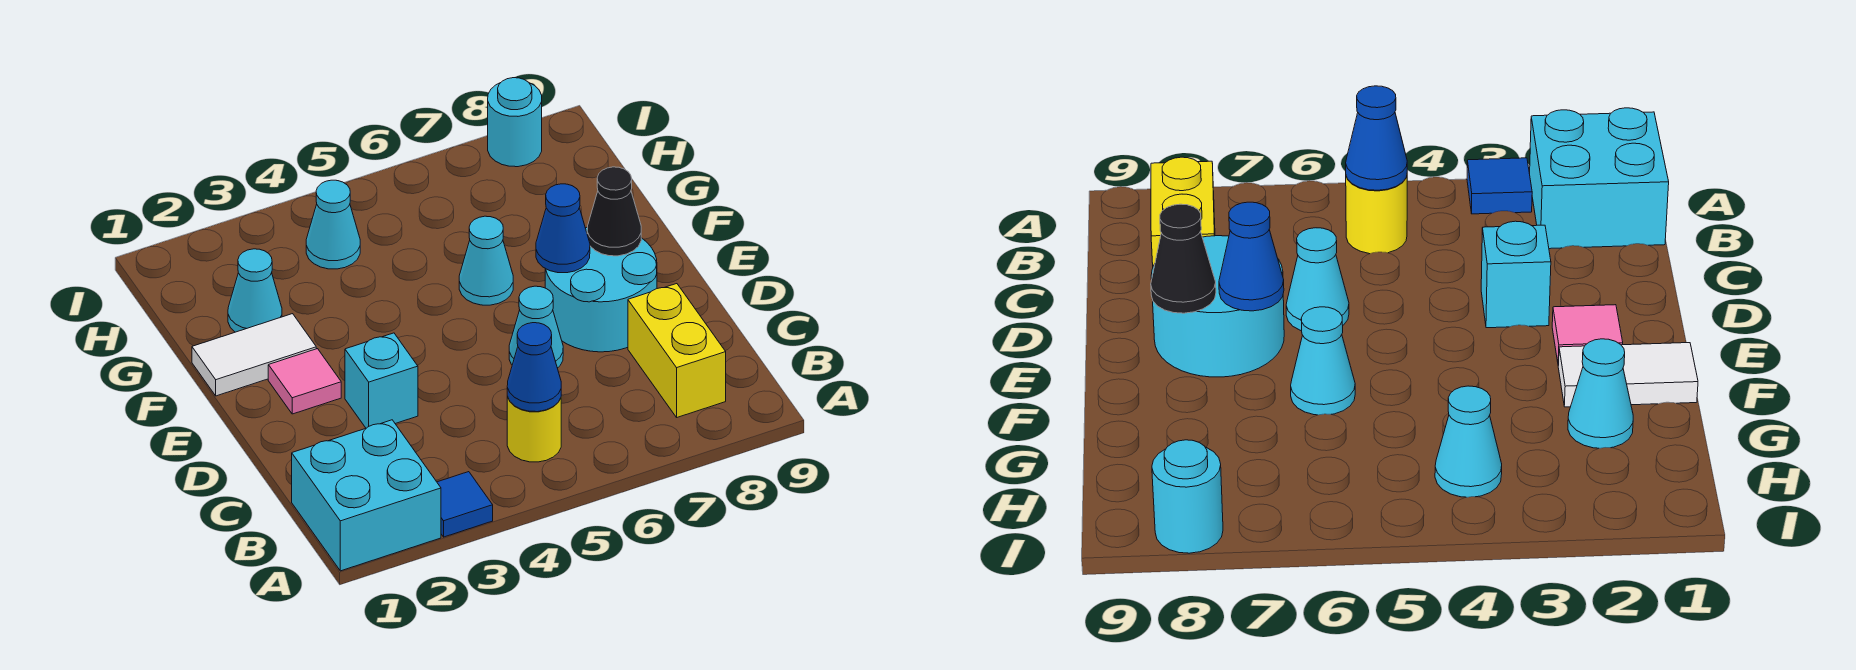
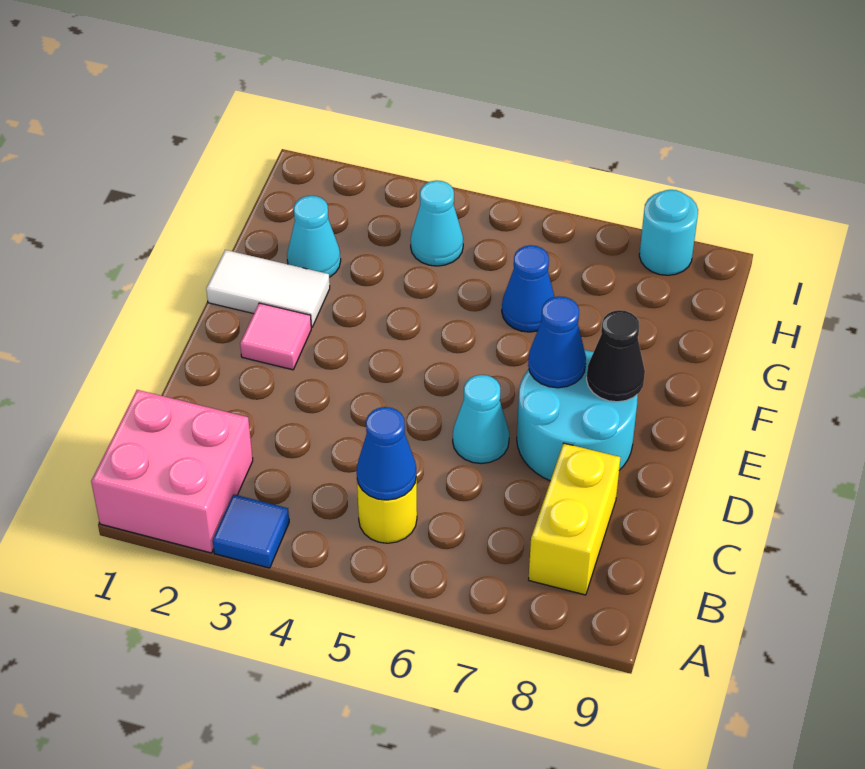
cyan 2x2 brick [292,420,441,571] -> pink 2x2 brick [91,390,253,553]
cyan 1x1 brick [345,333,418,428] -> none
cyan 1x1 cone [459,216,513,305] -> none
none -> blue 1x1 cone [502,245,554,332]

